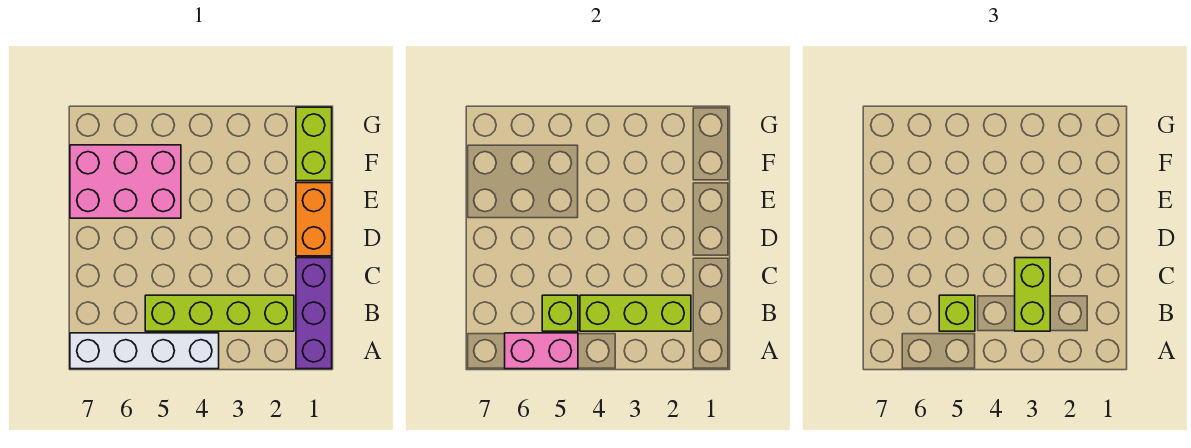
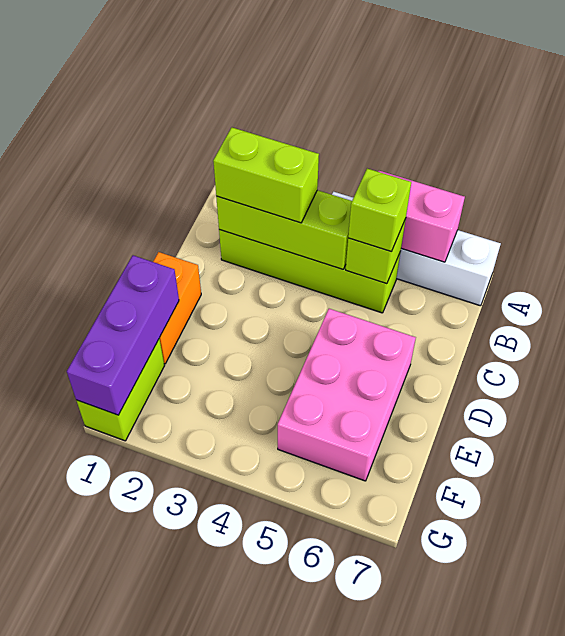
purple 1x3 brick [296,258,332,369] -> purple 1x3 brick moved to [67,255,179,415]
lime 1x2 brick [1015,258,1050,331] -> lime 1x2 brick turned to [213,128,319,223]
pink 2x3 brick [70,145,181,218] -> pink 2x3 brick turned to [278,309,416,481]

